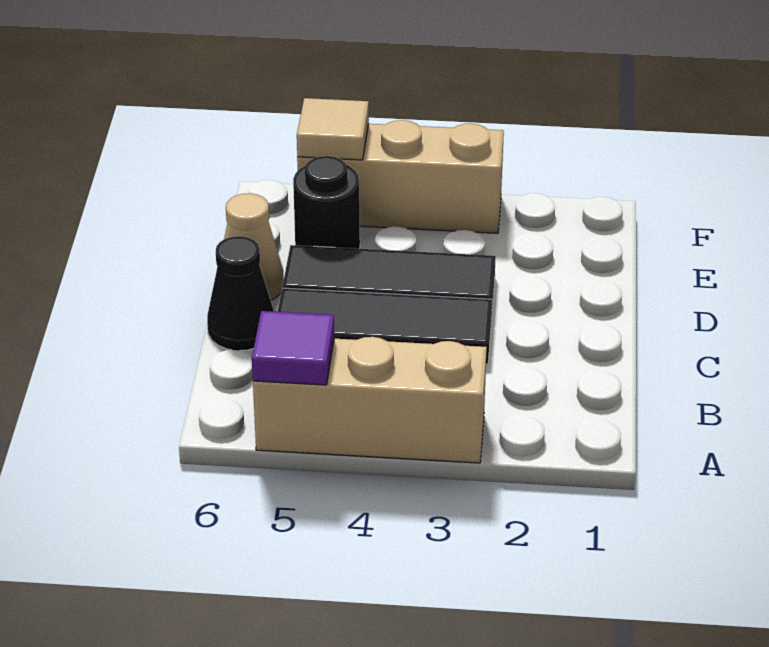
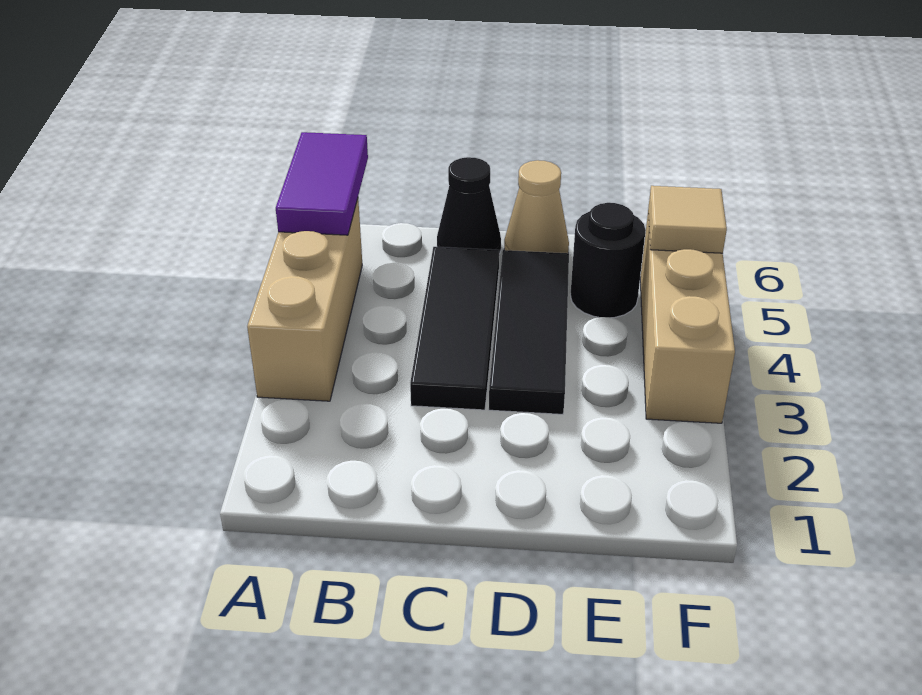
purple 1x1 tile [252,311,334,385] -> purple 1x2 tile [276,132,368,235]

